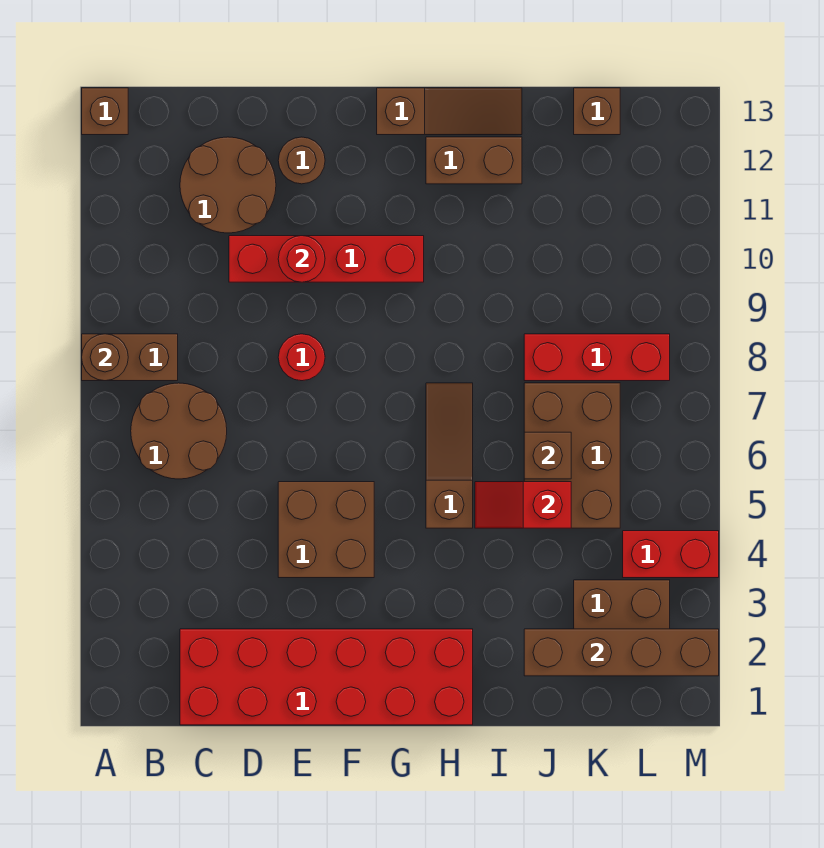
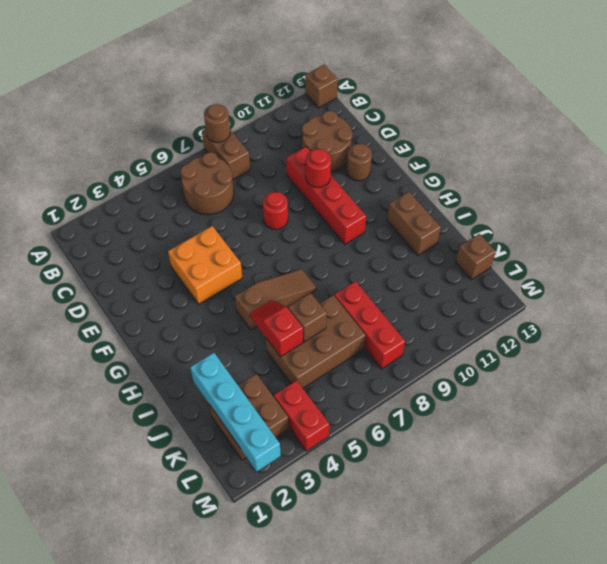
red 2x6 brick [180,629,473,725] -> none
brown 2x2 brick [278,482,374,578] -> orange 2x2 brick [168,226,242,304]
brown 1x3 slope [377,88,522,135] -> none
brown 1x4 brick [524,629,719,676] -> cyan 1x4 brick [190,353,281,471]

